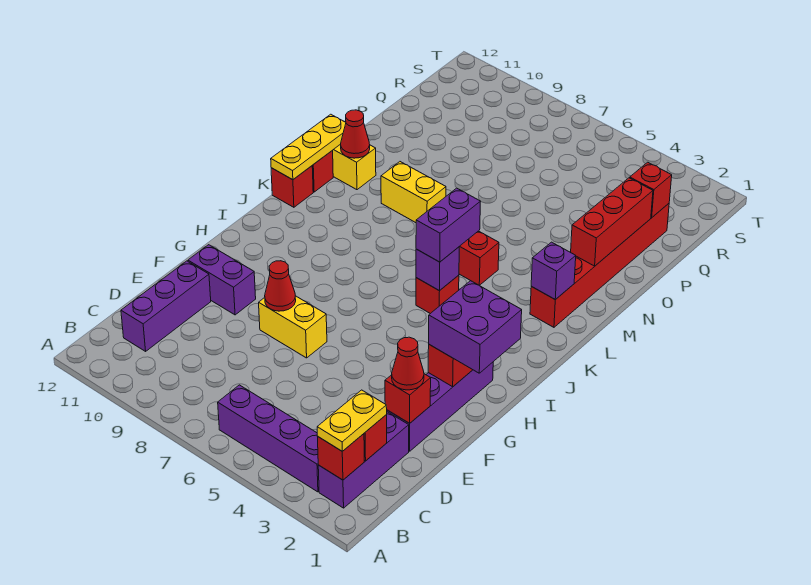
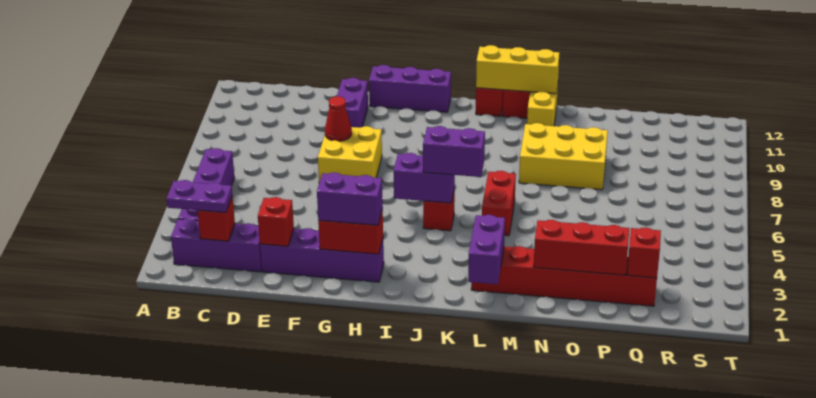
red 1x1 brick [318,434,364,480] -> none
yellow 1x2 plate [317,390,387,451] -> purple 1x2 plate [166,180,232,213]
purple 1x3 brick [121,261,211,351] -> purple 1x3 brick moved to [369,65,451,112]
red 1x1 cone [392,337,424,390] -> none
yellow 1x2 brick [259,296,327,358] -> yellow 2x2 brick [318,126,382,182]
purple 2x2 brick [429,281,522,373] -> purple 1x2 brick [317,172,383,225]
purple 1x1 brick [416,247,459,291] -> purple 1x2 brick [394,153,455,203]
yellow 1x3 plate [271,114,346,180] -> yellow 1x3 brick [476,45,559,94]
purple 1x1 brick [531,242,576,300] -> purple 1x2 brick [468,215,505,285]
yellow 1x2 brick [381,162,446,223] -> yellow 2x3 brick [519,123,608,190]
red 1x1 cone [341,110,370,158] -> none

